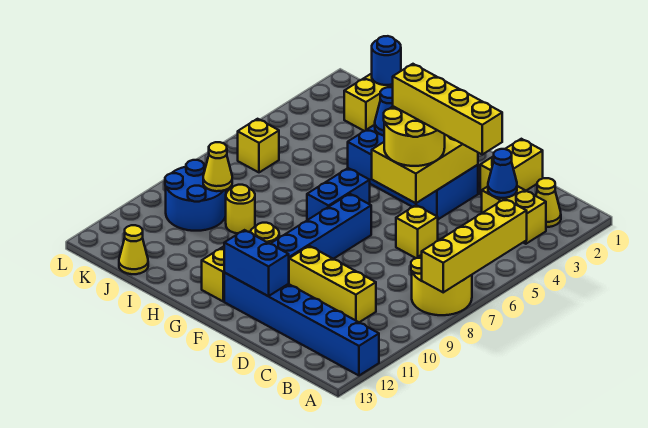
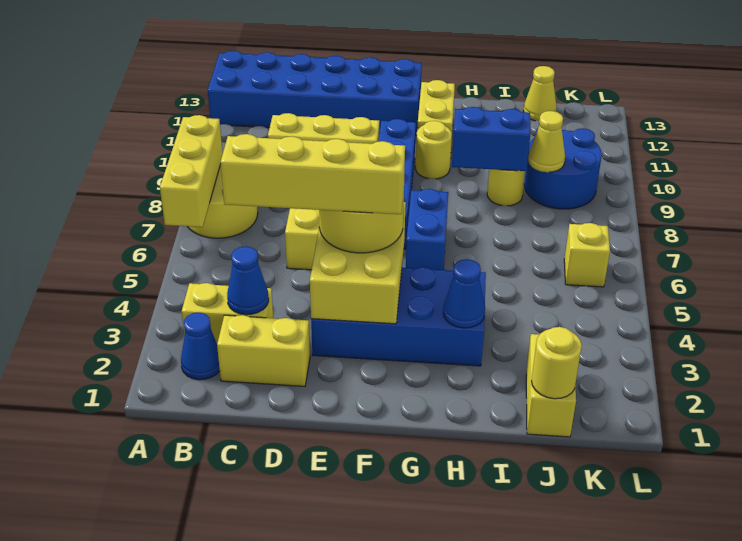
yellow 1x4 brick [422,199,527,292] -> yellow 1x3 brick [160,115,223,227]
blue 1x6 brick [224,273,379,375] -> blue 2x6 brick [208,51,422,135]
yellow 1x1 cone [536,178,561,227] -> blue 1x1 cone [181,312,220,380]
yellow 1x2 brick [480,139,543,195] -> yellow 1x2 brick turned to [217,315,310,386]
blue 1x2 brick [224,230,289,296] -> blue 1x2 brick moved to [452,107,530,171]
blue 1x1 round brick [372,36,401,85] -> yellow 1x1 round brick [531,327,582,399]

